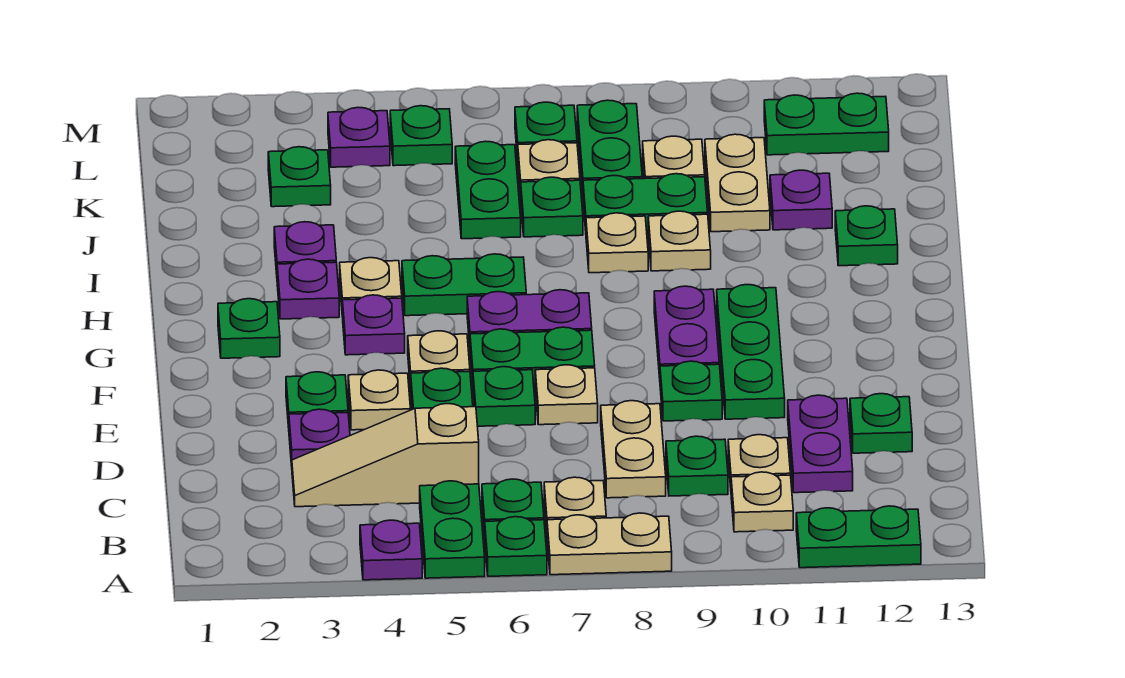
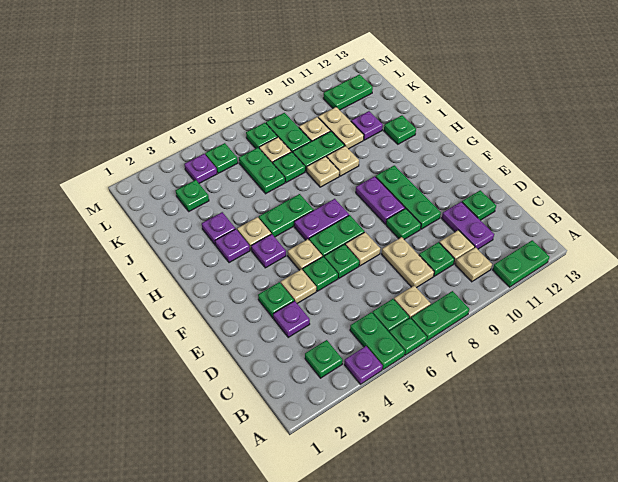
tan 1x2 plate [547,513,672,575] -> green 1x2 plate [411,291,469,341]
tan 1x3 slope [292,404,479,507] -> none
green 1x1 plate [218,299,280,358] -> green 1x1 plate moved to [305,340,343,378]

